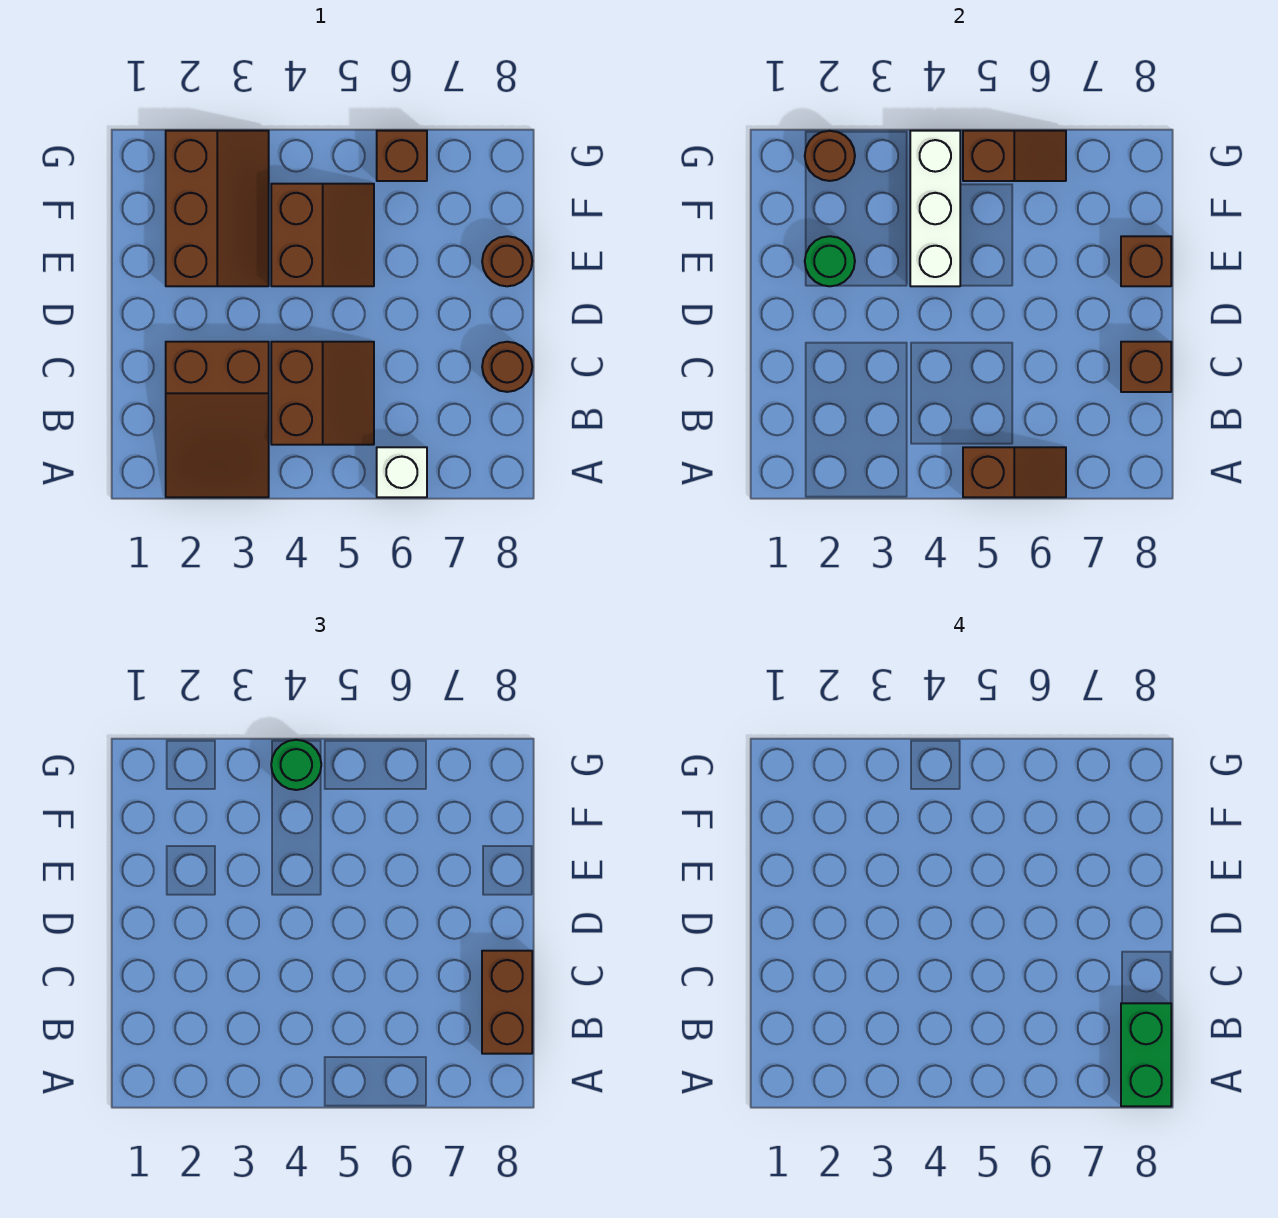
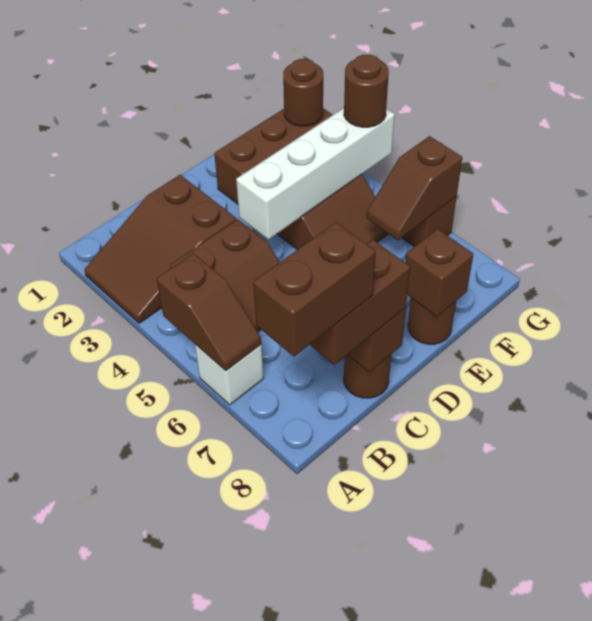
green 1x2 brick [1121,1003,1171,1106] -> brown 1x2 brick [253,222,376,356]
green 1x1 round brick [805,236,855,286] -> none
white 1x3 brick [910,131,960,286] -> white 1x4 brick [236,108,395,239]
green 1x1 round brick [271,740,321,790] -> brown 1x1 round brick [344,55,389,127]
brown 1x2 slope [963,131,1066,181] -> brown 1x2 slope turned to [366,136,462,240]

